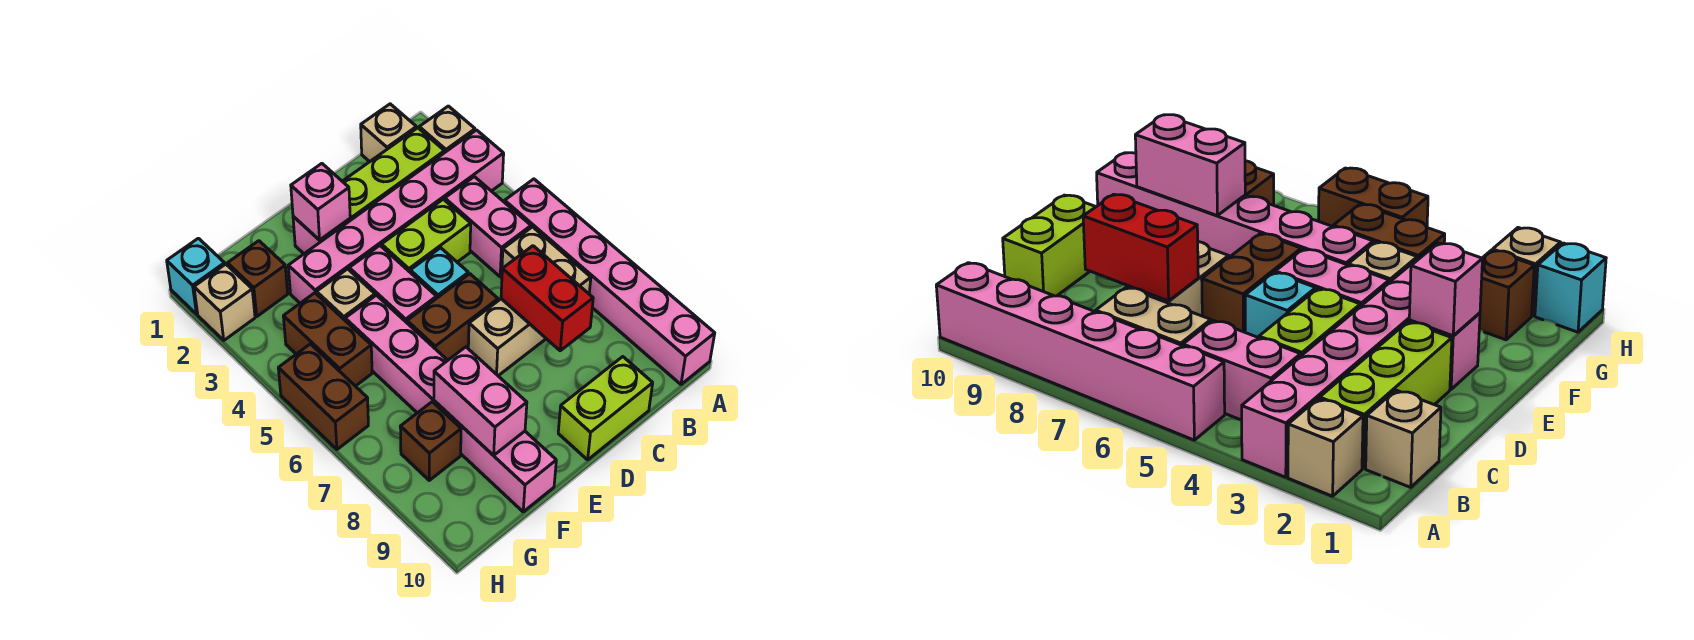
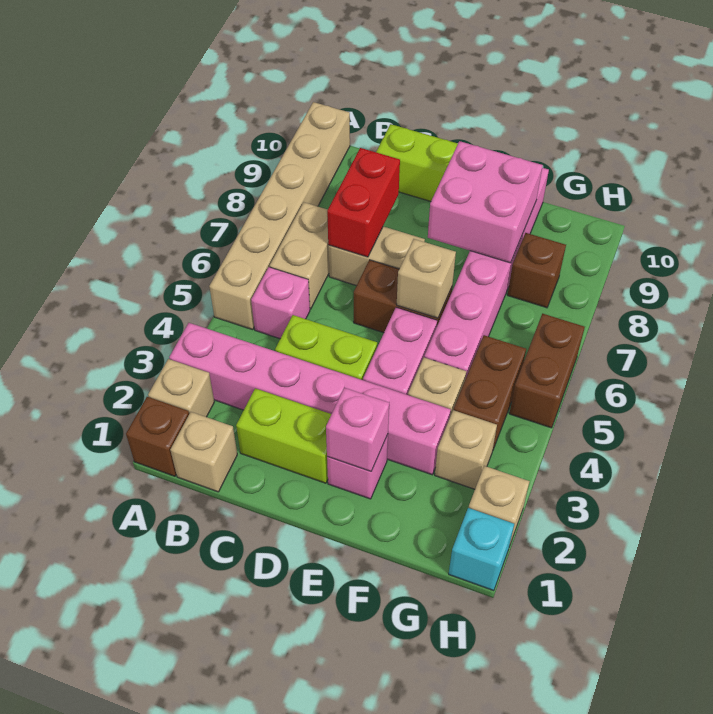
pink 1x6 brick [505,179,715,384] -> tan 1x6 brick [209,102,350,330]
lime 1x3 brick [342,128,445,220] -> lime 1x2 brick [236,388,331,483]
pink 1x2 brick [445,177,531,277] -> pink 1x1 brick [251,267,310,339]
cyan 1x1 brick [410,248,468,298] -> none
none -> tan 1x1 brick [397,239,456,318]
pink 1x2 brick [434,347,527,455] -> pink 2x2 brick [428,141,543,263]
brown 1x1 brick [227,241,288,316] -> brown 1x1 brick moved to [126,397,189,476]
none -> tan 1x1 brick [435,410,497,489]

